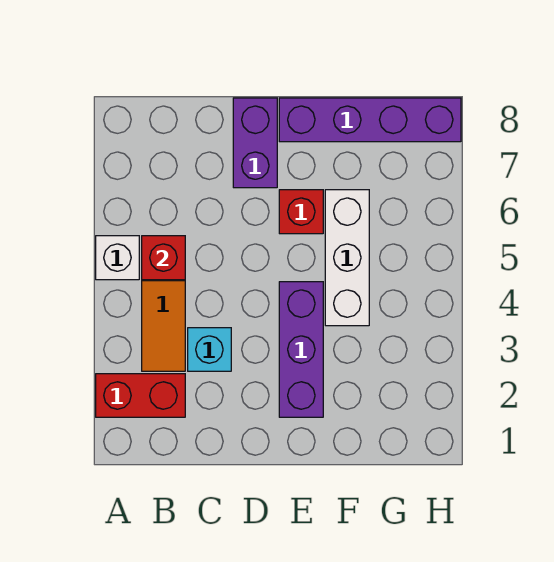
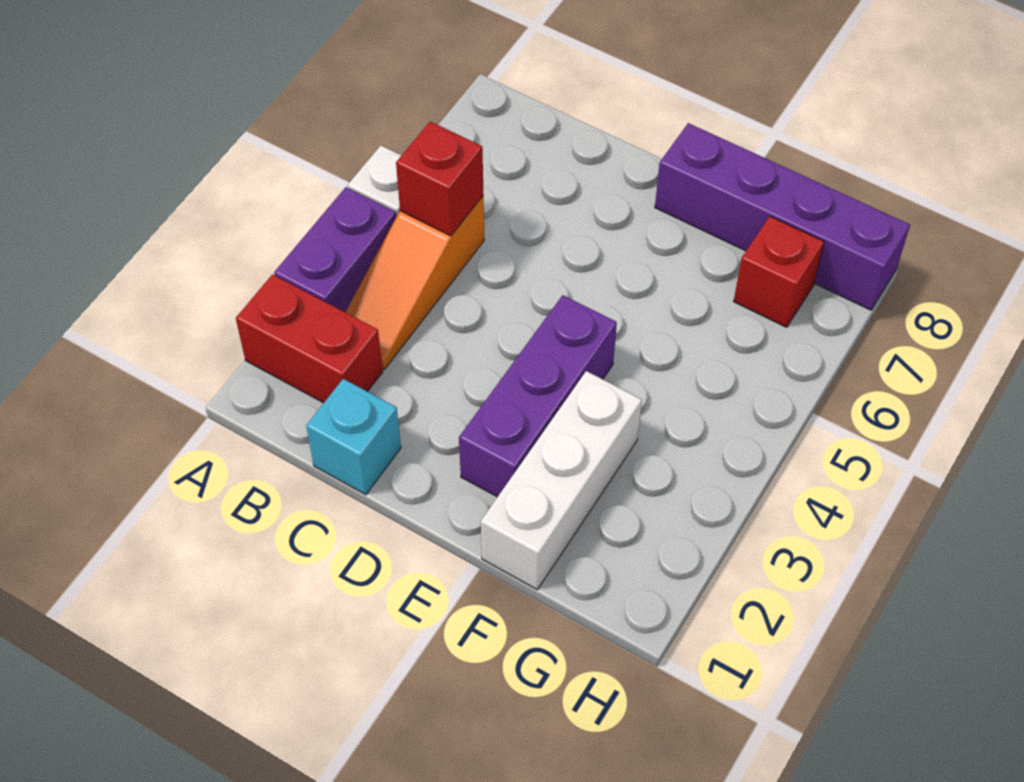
cyan 1x1 brick [188,328,231,371] -> cyan 1x1 brick moved to [306,379,401,495]
purple 1x2 brick [233,98,277,188] -> purple 1x2 brick moved to [274,187,396,312]
red 1x1 brick [279,190,323,234] -> red 1x1 brick moved to [734,216,824,327]
white 1x3 brick [325,190,369,326] -> white 1x3 brick moved to [481,371,642,589]

